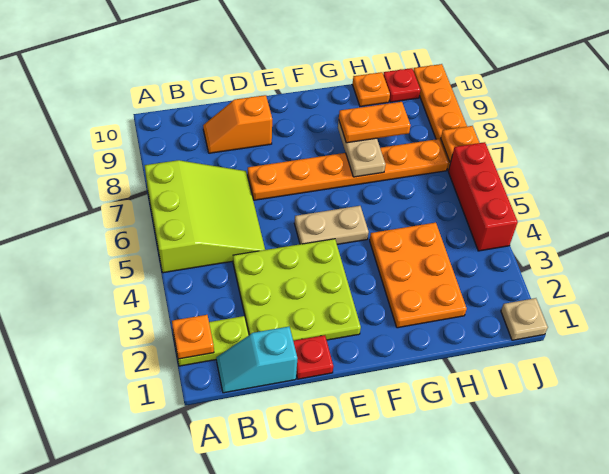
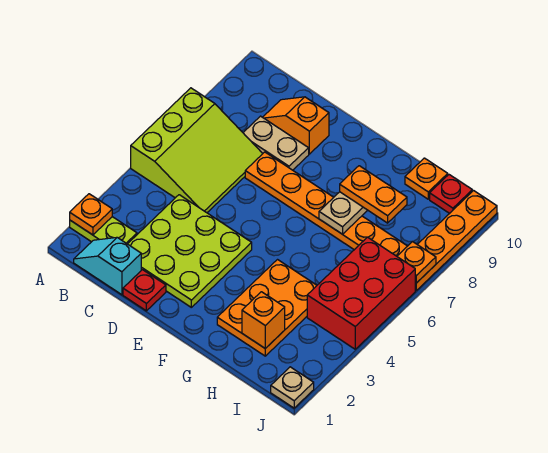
tan 1x2 plate [295,206,369,244] -> tan 1x2 plate moved to [243,116,309,170]
none -> orange 1x1 brick [242,292,285,348]
red 1x3 brick [448,142,518,251] -> red 2x3 brick [307,237,415,349]

